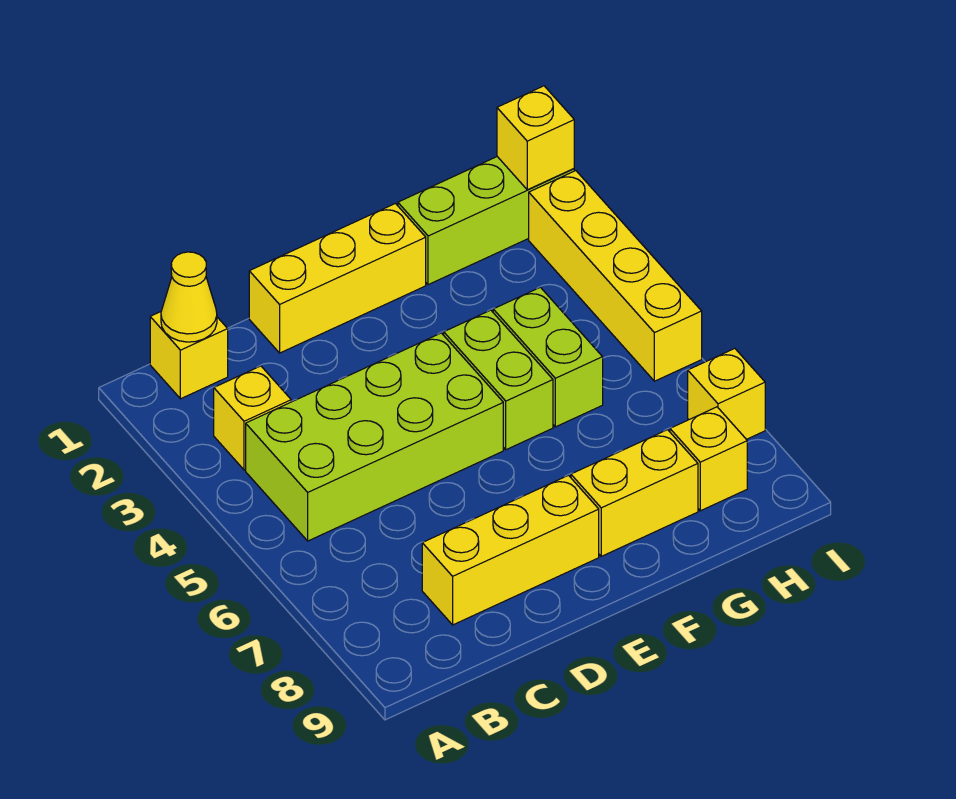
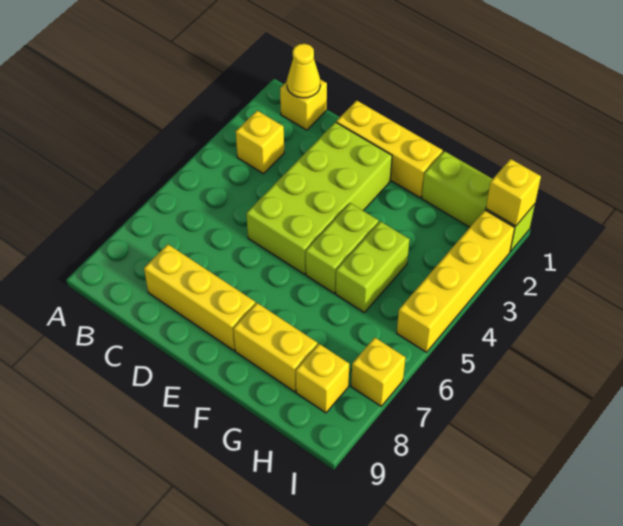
lime 2x4 brick [246,333,503,541] -> lime 2x4 brick turned to [246,122,392,274]

